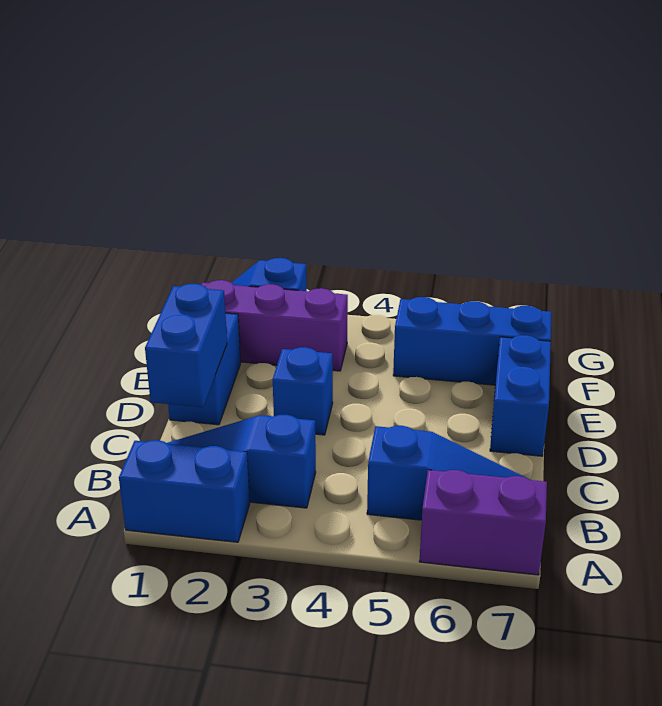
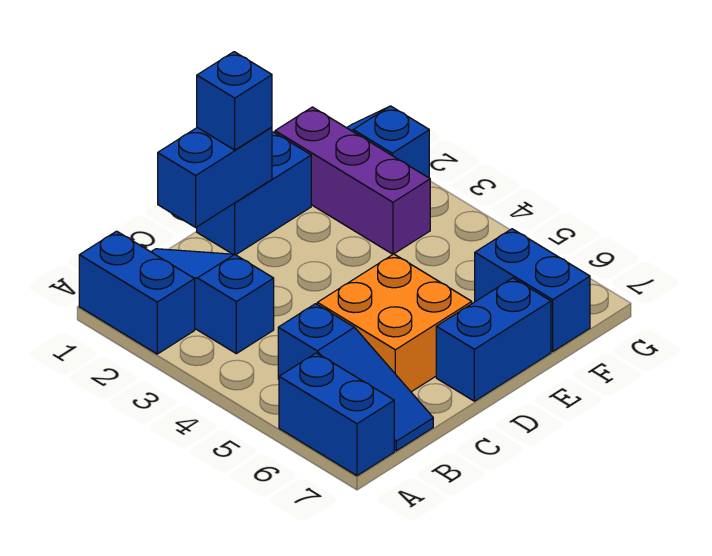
purple 1x2 brick [419,470,547,575] -> blue 1x2 brick [279,353,394,476]
none -> orange 2x2 brick [317,254,472,392]
blue 1x1 brick [273,347,333,435] -> blue 1x1 brick moved to [197,52,272,150]
blue 1x3 brick [393,297,552,385] -> blue 1x2 brick [475,229,590,351]

